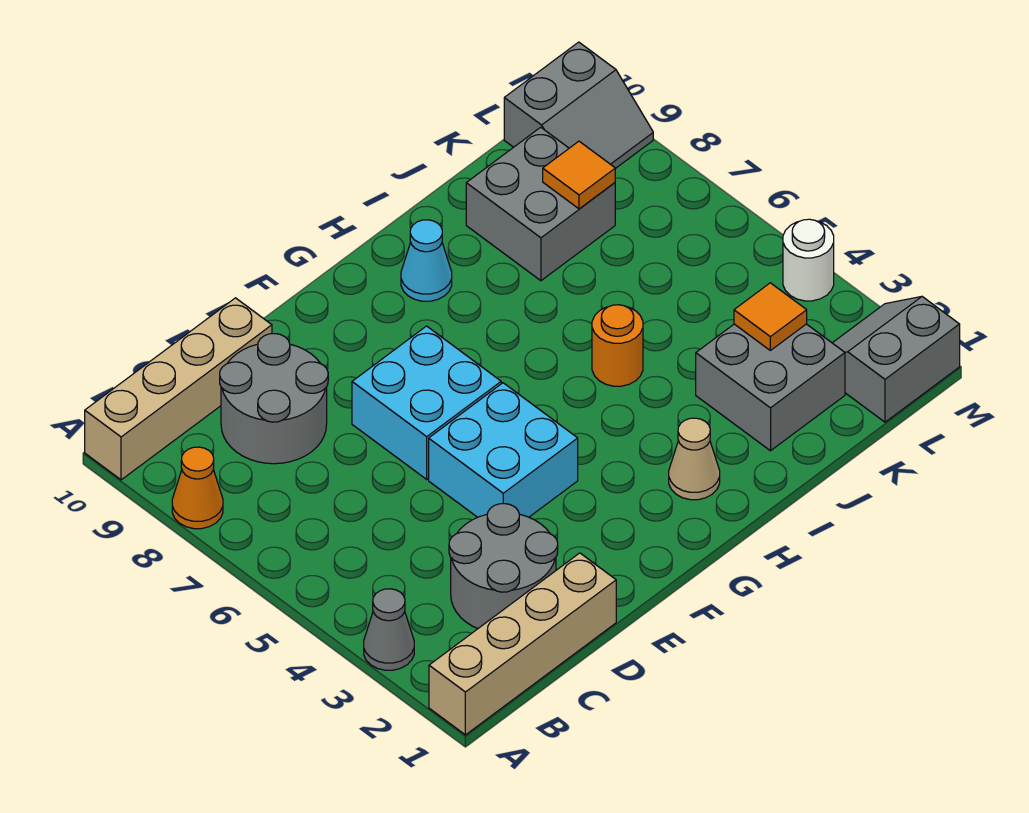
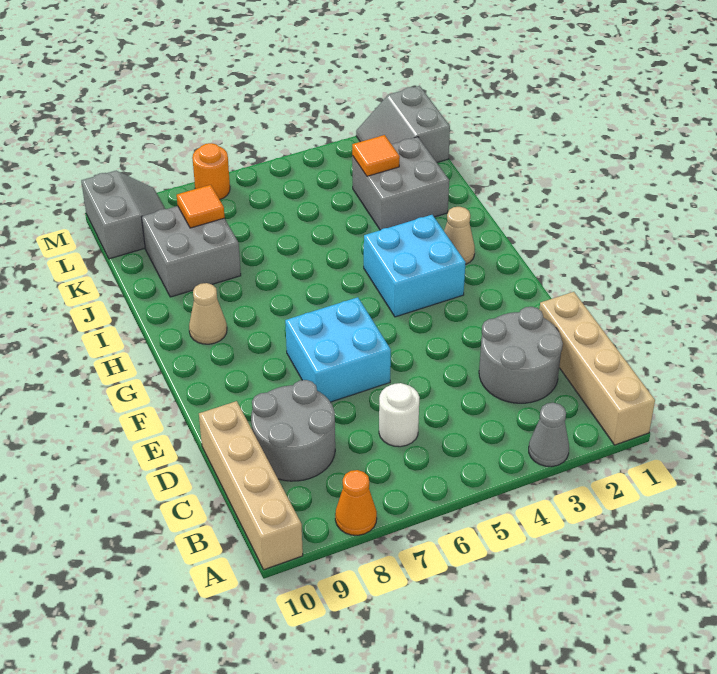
cyan 2x2 brick [429,383,578,517] -> cyan 2x2 brick moved to [364,215,466,317]
cyan 1x1 cone [401,220,452,301] -> tan 1x1 cone [189,283,227,344]
orange 1x1 round brick [592,305,643,386] -> orange 1x1 round brick moved to [192,143,230,200]
white 1x1 round brick [783,219,834,301] -> white 1x1 round brick moved to [379,383,419,447]

